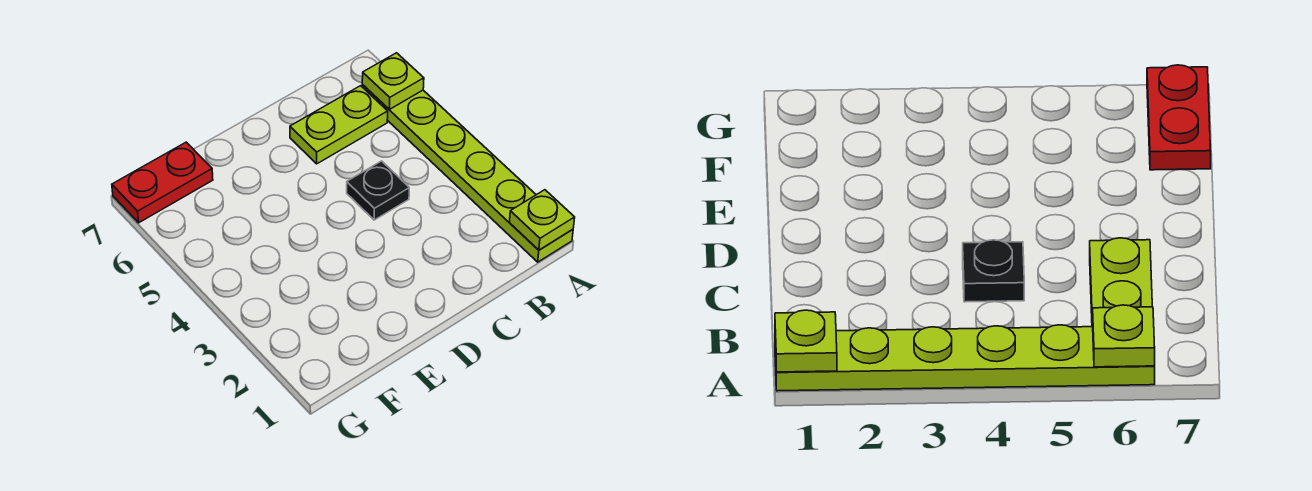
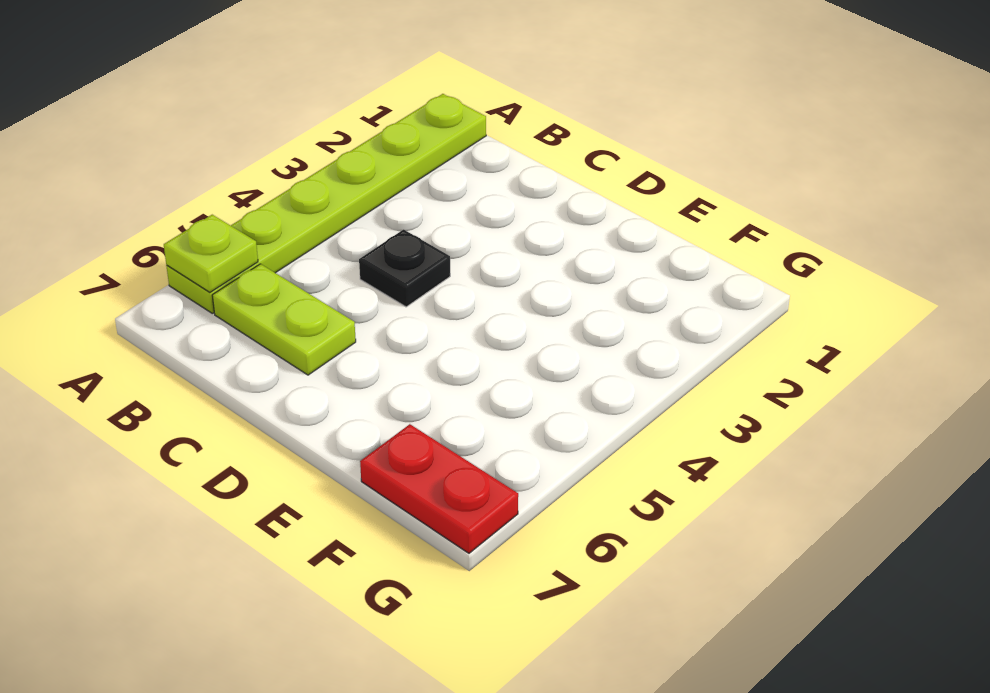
lime 1x1 plate [509,190,575,250] -> none

